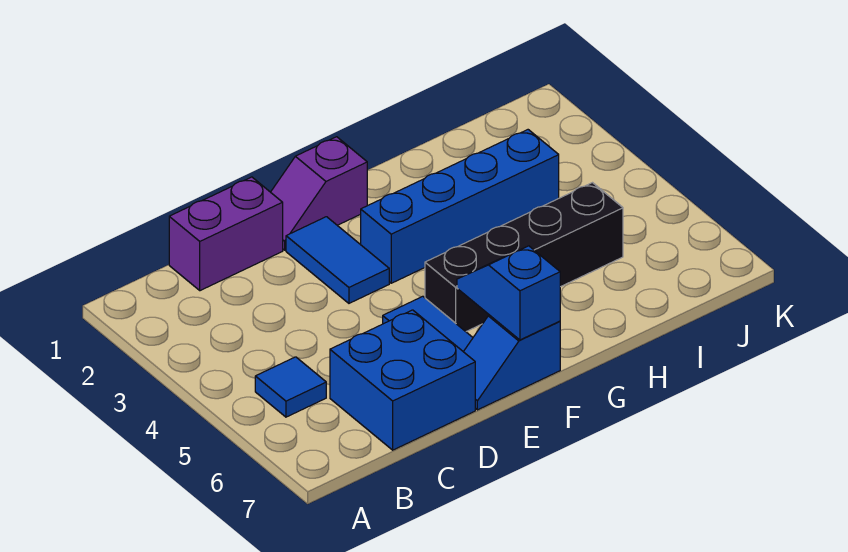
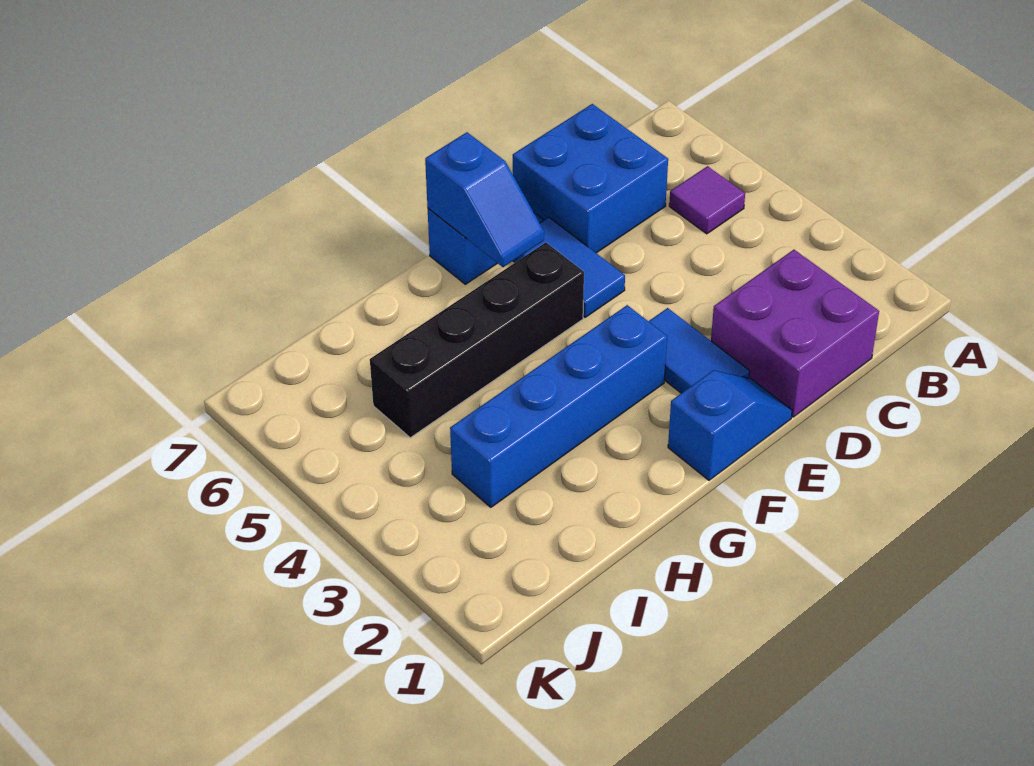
blue 1x1 tile [255,357,326,417] -> purple 1x1 tile [669,166,745,234]
purple 1x2 brick [169,177,283,291] -> purple 2x2 brick [711,250,879,417]
purple 1x2 slope [271,137,367,250] -> blue 1x2 slope [668,370,792,480]

